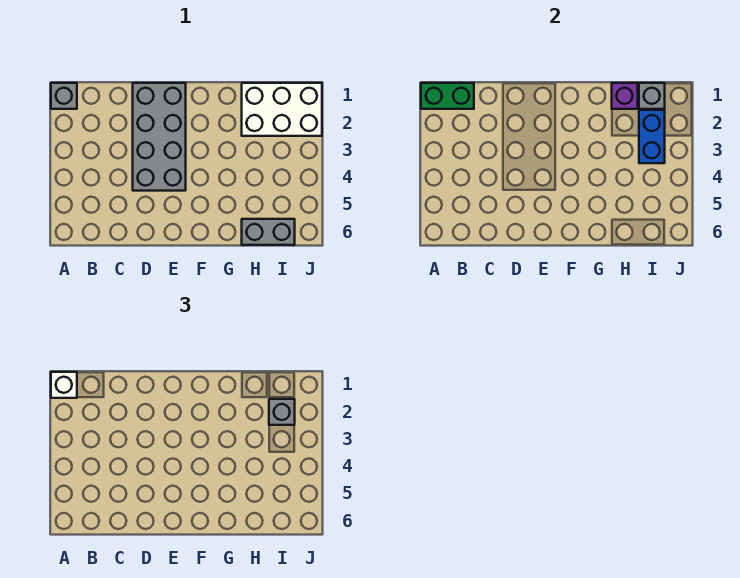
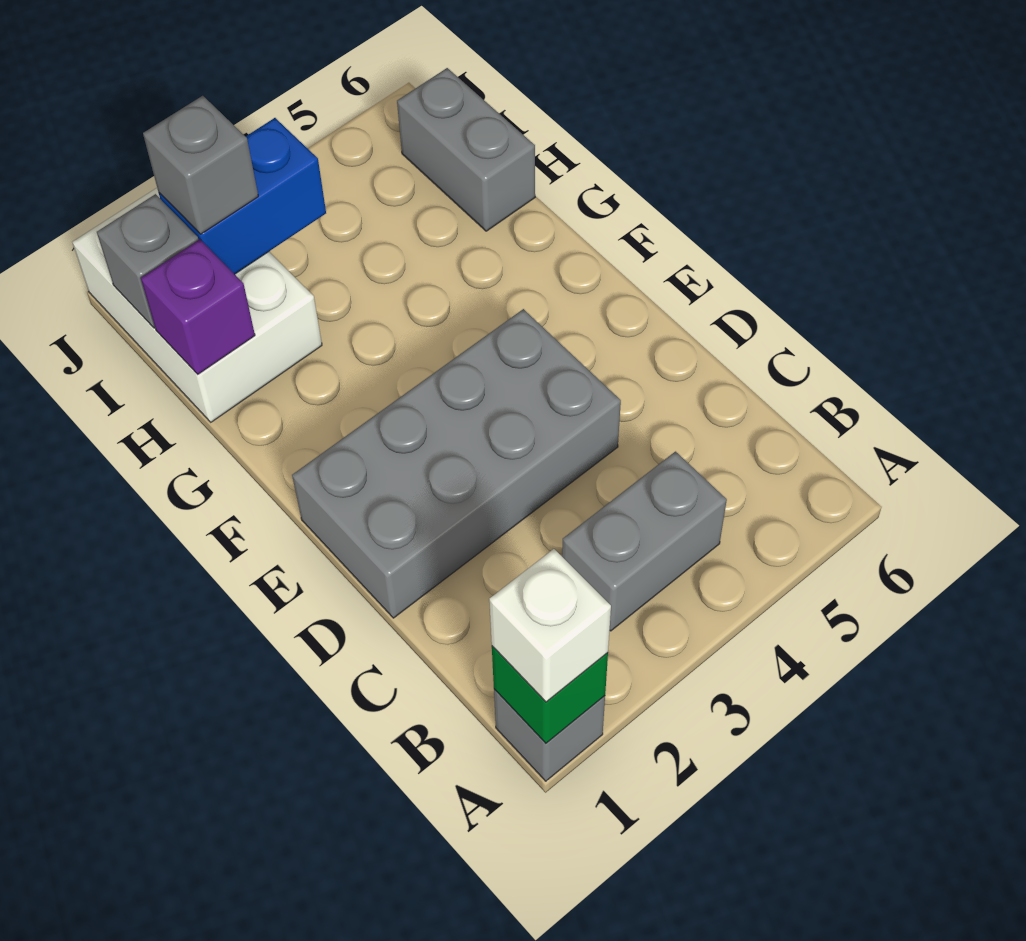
green 1x2 brick [421,83,474,109] -> green 1x1 brick [492,646,608,743]
none -> grey 1x2 brick [562,452,727,631]

